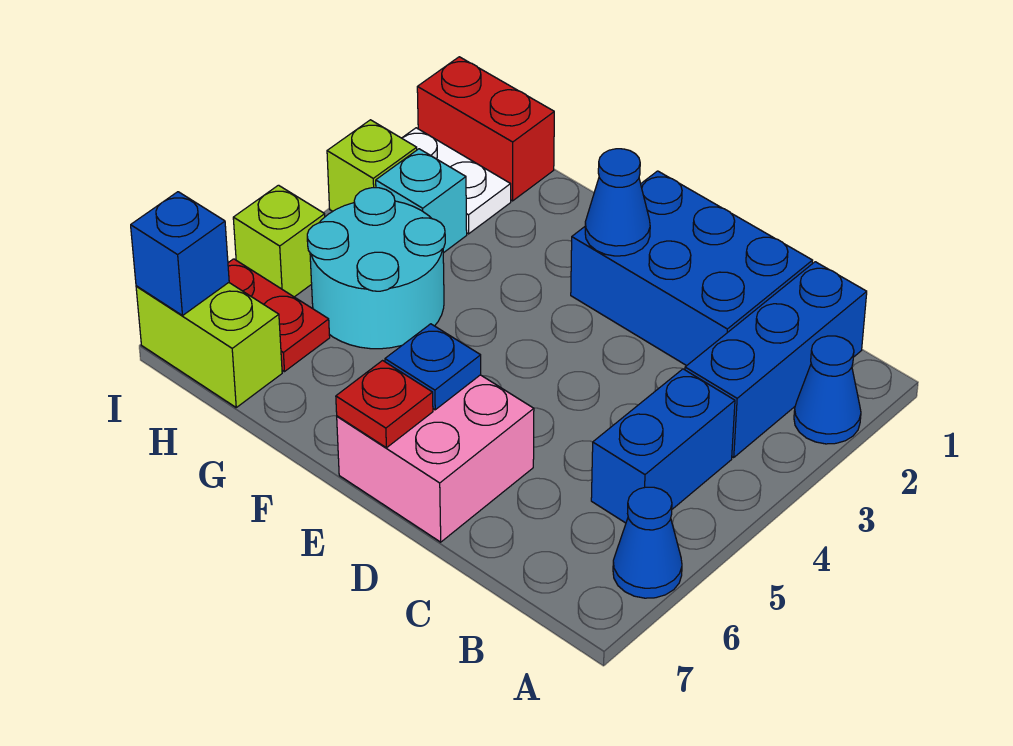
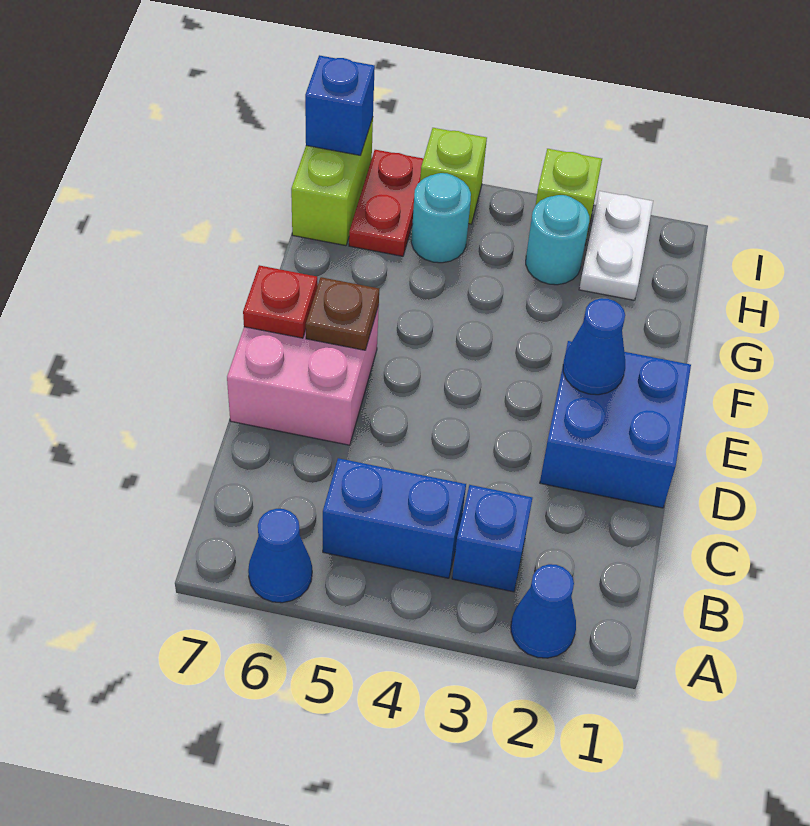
blue 1x3 brick [685,262,867,457] -> blue 1x1 brick [452,485,532,592]
blue 2x3 brick [571,171,813,366] -> blue 2x2 brick [540,341,691,508]
blue 1x1 plate [385,324,481,410] -> brown 1x1 plate [306,277,379,350]
cyan 2x2 round brick [307,188,445,349] -> cyan 1x1 round brick [411,173,471,263]
red 1x2 brick [417,57,554,201] -> none
cyan 1x1 brick [376,149,467,253] -> cyan 1x1 round brick [526,195,589,285]

